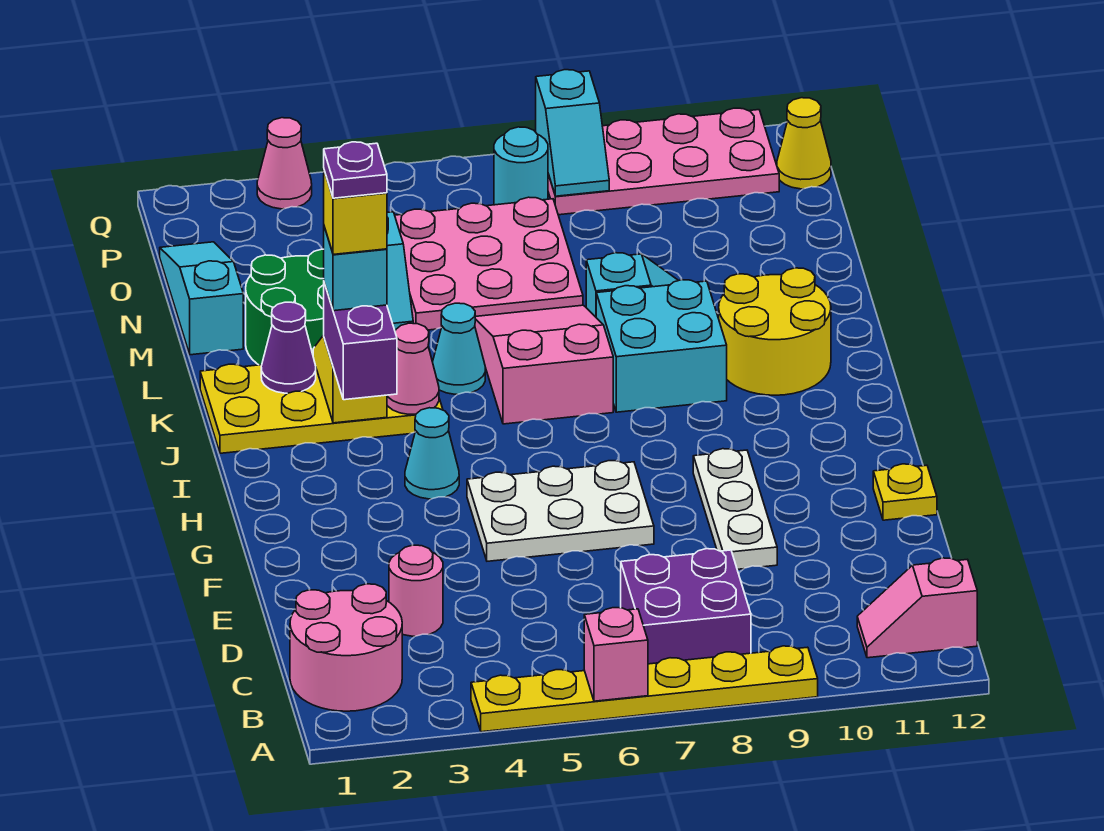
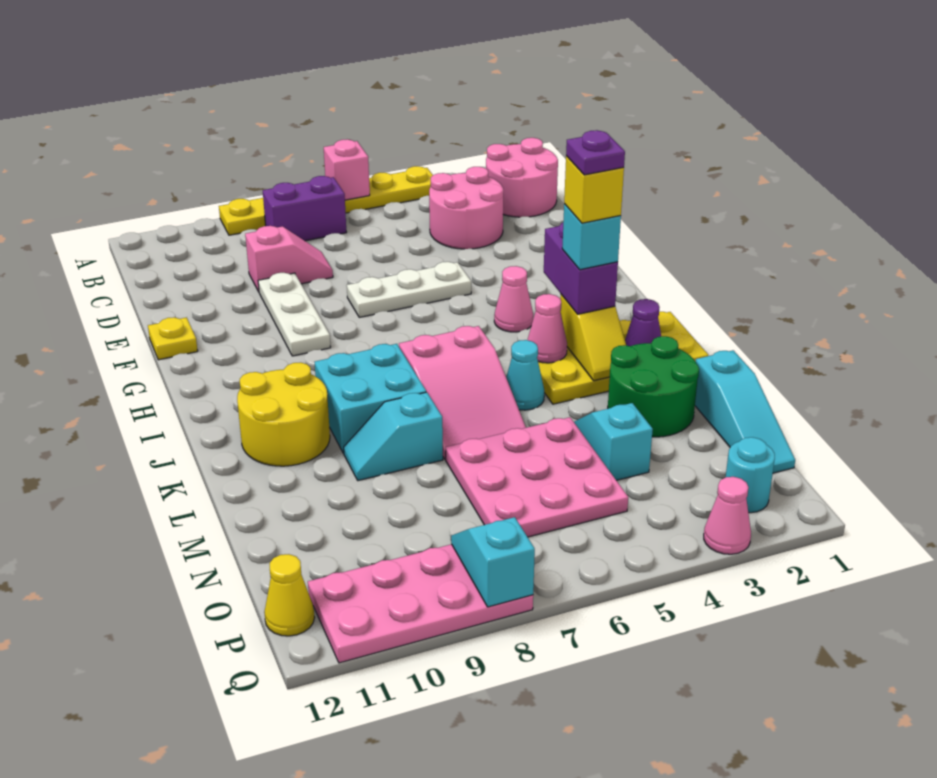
purple 2x2 brick [621,549,751,664] -> purple 1x2 brick [263,176,347,241]
pink 1x2 slope [857,558,977,658] -> pink 1x2 slope moved to [245,226,333,292]
pink 1x1 round brick [389,545,443,636] -> pink 2x2 round brick [429,167,503,249]
white 2x3 plate [467,461,654,561] -> white 1x3 plate [347,262,471,317]
cyan 1x1 cone [405,408,459,499] -> pink 1x1 cone [494,266,533,332]
cyan 1x1 round brick [494,127,548,205] -> cyan 1x1 round brick moved to [726,437,775,513]

